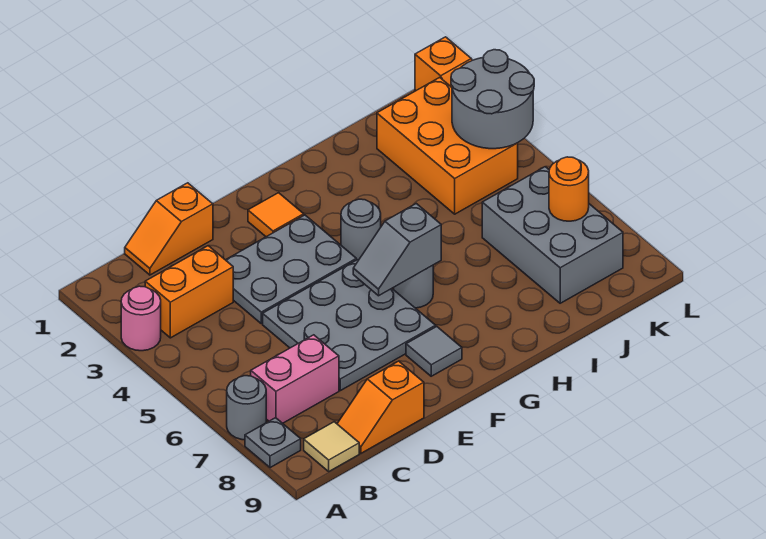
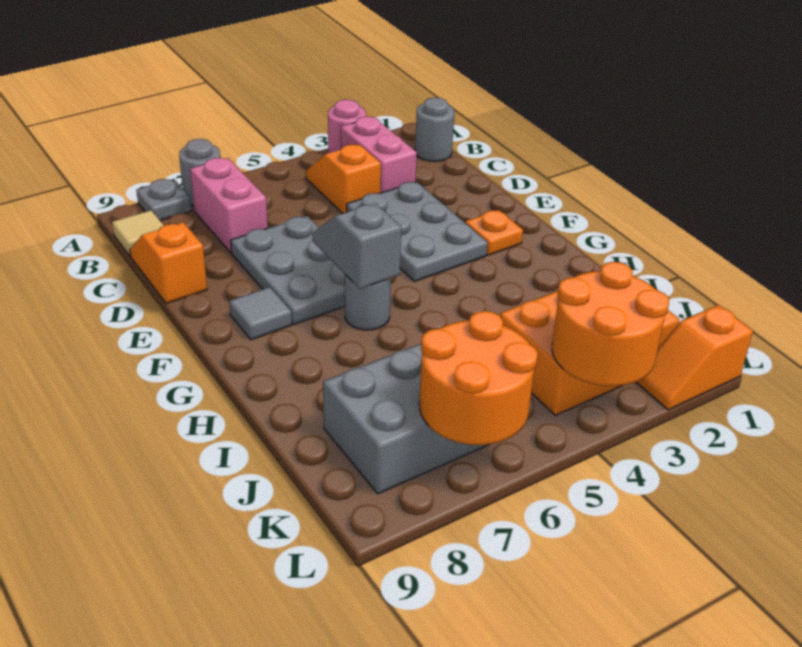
orange 1x2 brick [145,246,233,338] -> pink 1x2 brick [341,116,417,193]
orange 1x2 slope [125,183,213,275] -> orange 1x2 slope moved to [306,144,381,214]
grey 3x3 plate [263,260,436,391] -> grey 2x3 plate [231,216,345,324]
orange 1x1 tile [248,193,304,237] -> orange 1x1 plate [465,210,523,255]
grey 1x1 round brick [341,199,381,260] -> grey 1x1 round brick moved to [415,98,454,161]
grey 2x2 round brick [451,50,534,149] -> orange 2x2 round brick [552,262,669,386]
orange 1x1 round brick [549,157,589,221] -> orange 2x2 round brick [419,311,538,445]

